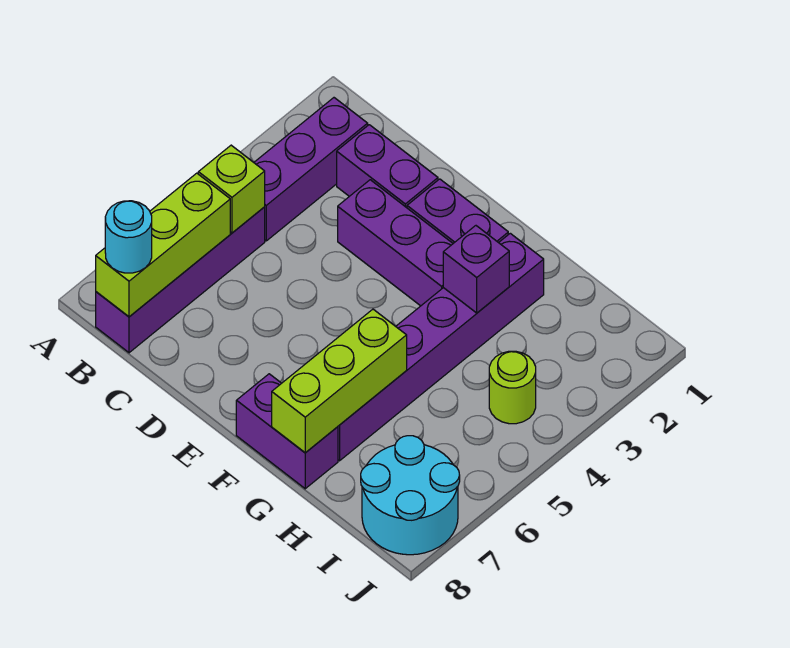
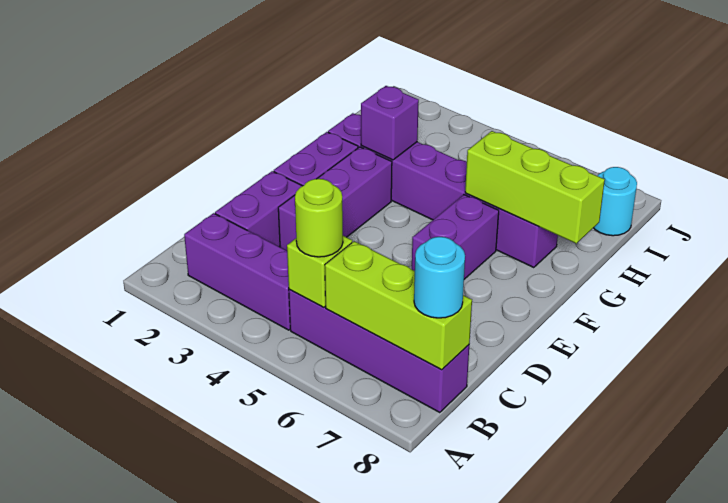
purple 1x2 brick [236,374,338,489] -> purple 1x2 brick moved to [412,195,499,279]
lime 1x1 round brick [489,351,536,424] -> lime 1x1 round brick moved to [295,179,343,257]
cyan 2x2 round brick [361,436,460,555] -> cyan 1x1 round brick [594,167,637,236]

